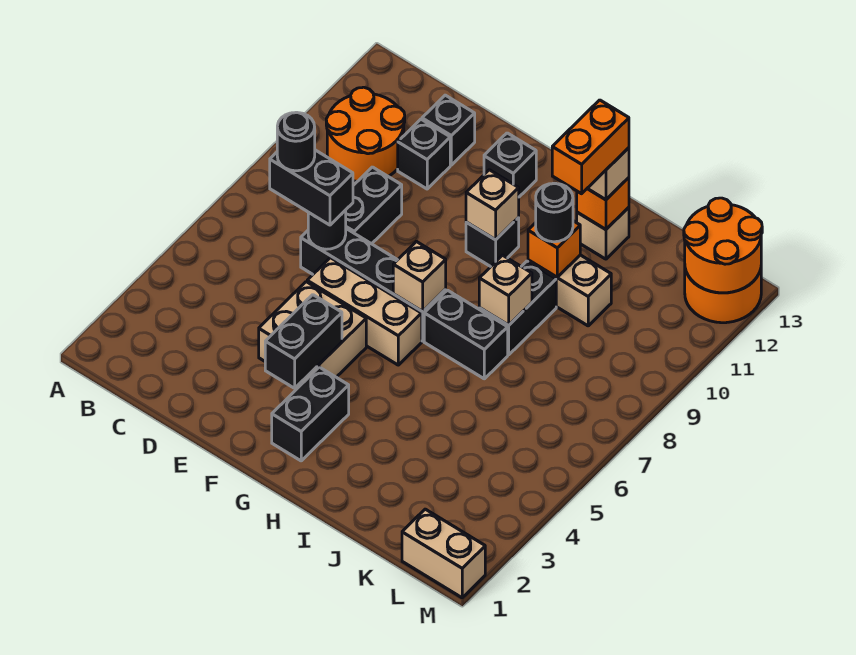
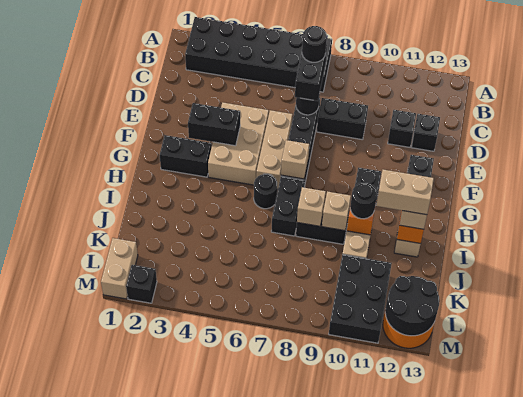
none -> black 2x6 brick [185,17,332,92]
orange 2x2 round brick [326,87,405,181] -> none
tan 2x2 brick [259,282,366,384] -> tan 2x3 brick [208,102,269,185]
tan 1x1 brick [466,170,519,240] -> tan 1x1 brick moved to [322,191,351,231]
none -> black 1x1 round brick [254,174,277,209]
orange 1x2 brick [552,100,629,194] -> tan 1x2 brick [376,169,434,215]
none -> black 2x3 brick [329,254,392,343]
orange 2x2 round brick [684,198,762,293] -> black 2x2 round brick [385,276,440,336]
none -> black 1x1 brick [126,265,157,303]

